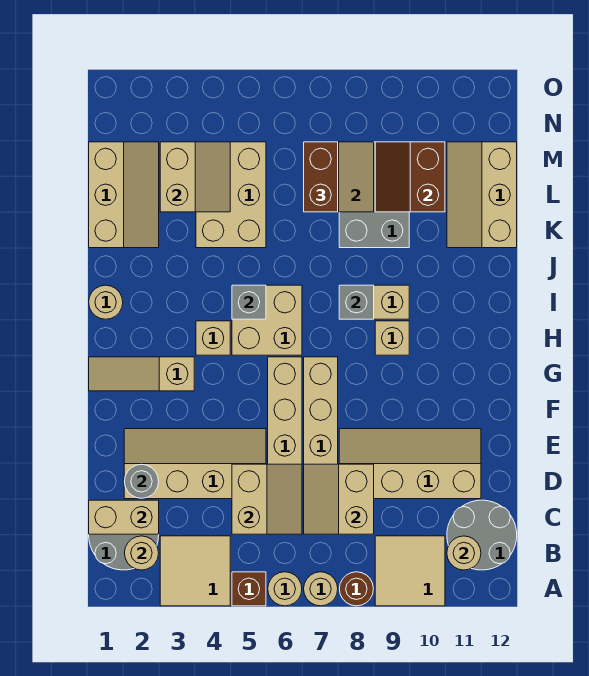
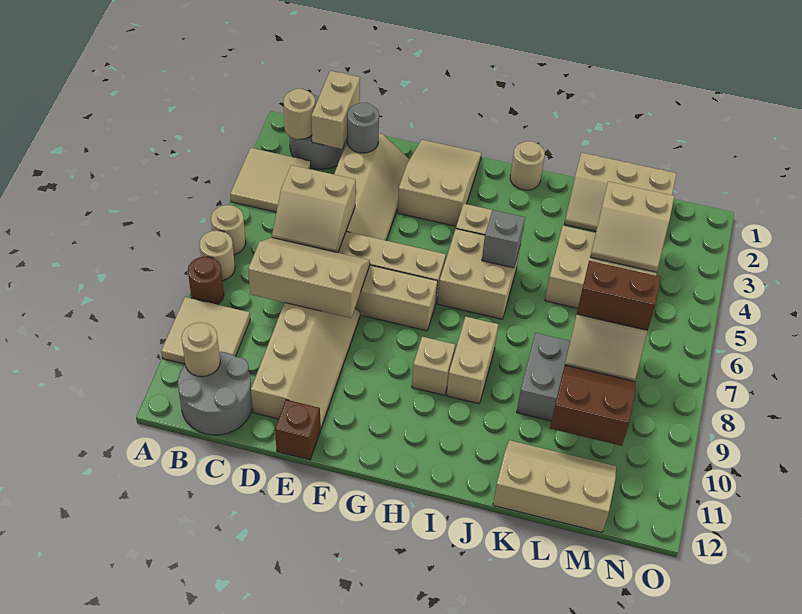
brown 1x1 brick [232,572,266,606] -> brown 1x1 brick moved to [275,400,320,460]
tan 2x2 slope [304,464,374,534] -> tan 2x3 slope [248,238,370,318]
tan 1x3 slope [89,357,194,391] -> tan 2x3 slope [397,140,482,226]
grey 1x1 brick [339,285,374,319] -> none

